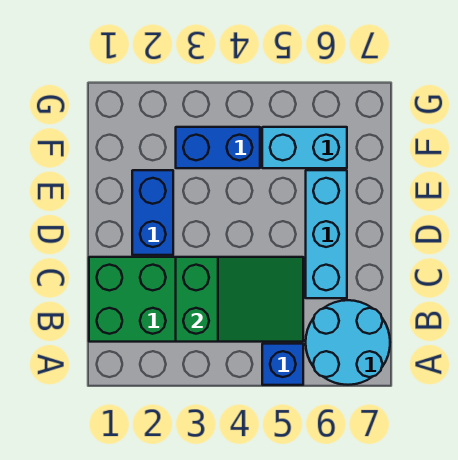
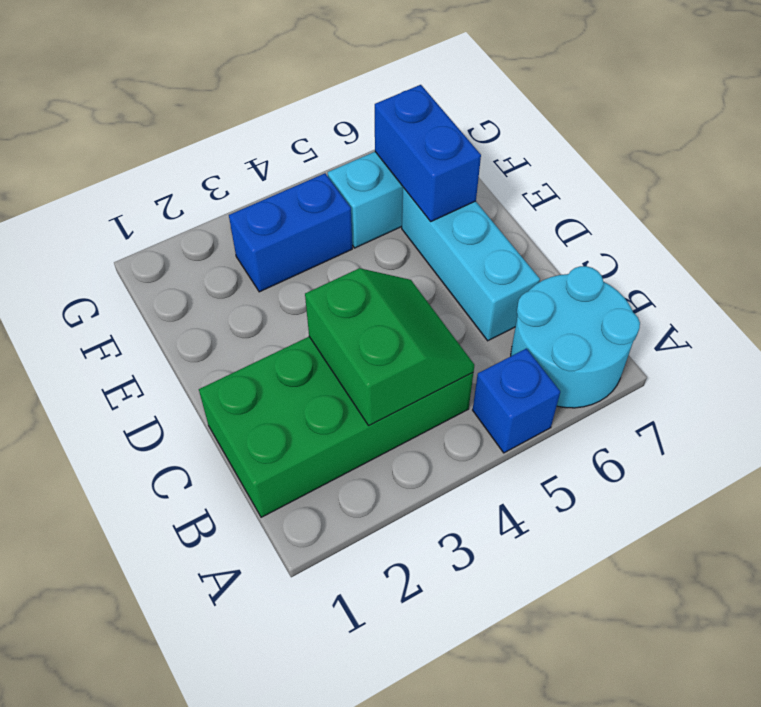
green 2x3 slope [176,257,303,342] -> green 2x2 slope [305,268,474,426]
blue 1x2 brick [132,170,173,255] -> blue 1x2 brick moved to [375,85,481,222]

